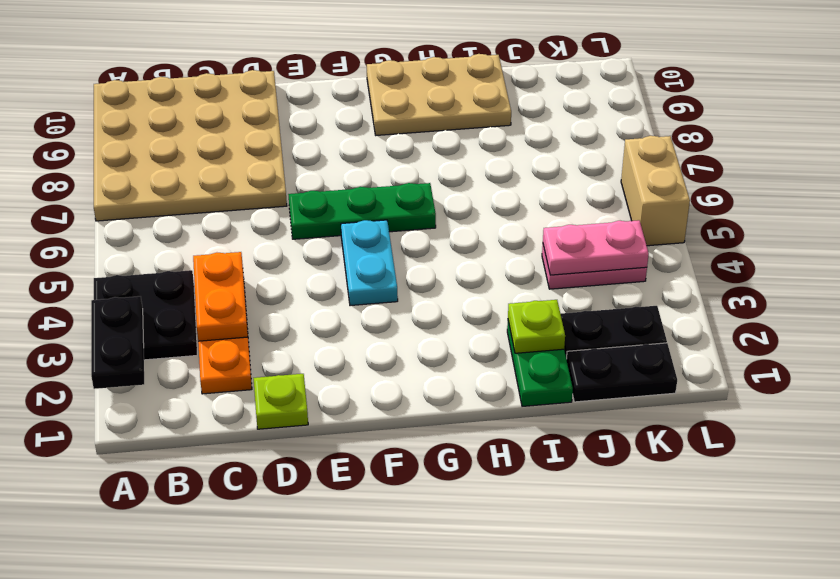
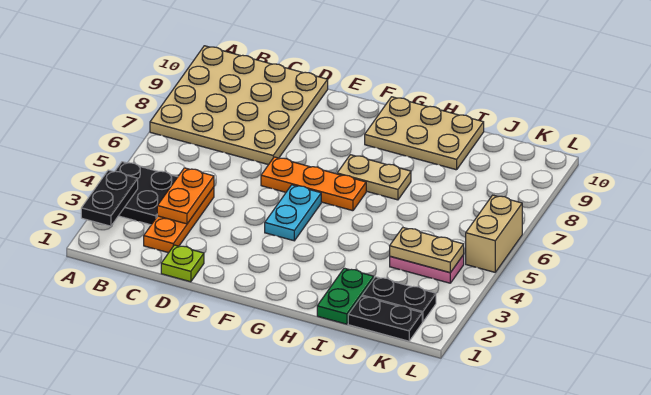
green 1x3 plate [288,183,436,239] -> orange 1x3 plate [261,157,366,211]
none -> tan 1x2 plate [337,155,411,200]
lime 1x1 plate [508,300,565,353] -> none
pink 1x2 plate [543,220,649,275] -> tan 1x2 plate [390,228,464,273]

